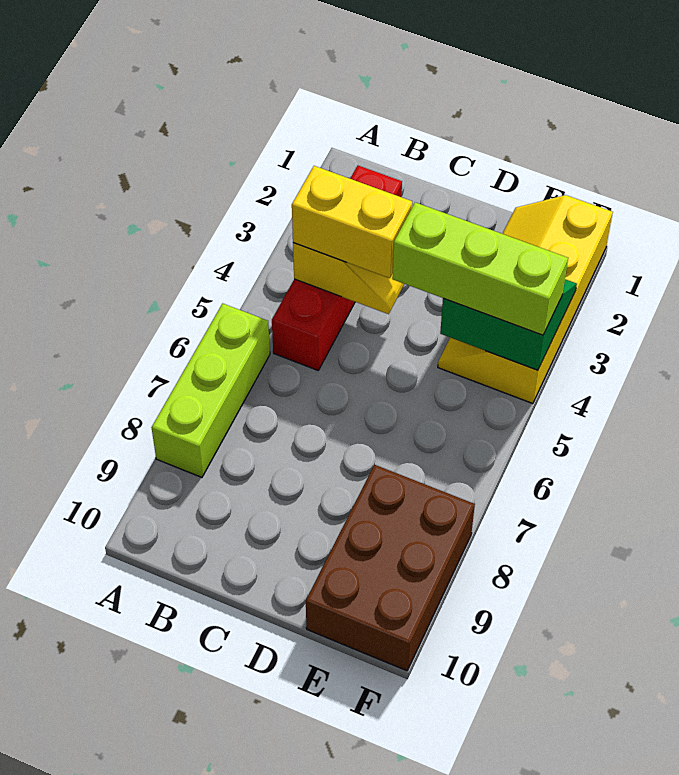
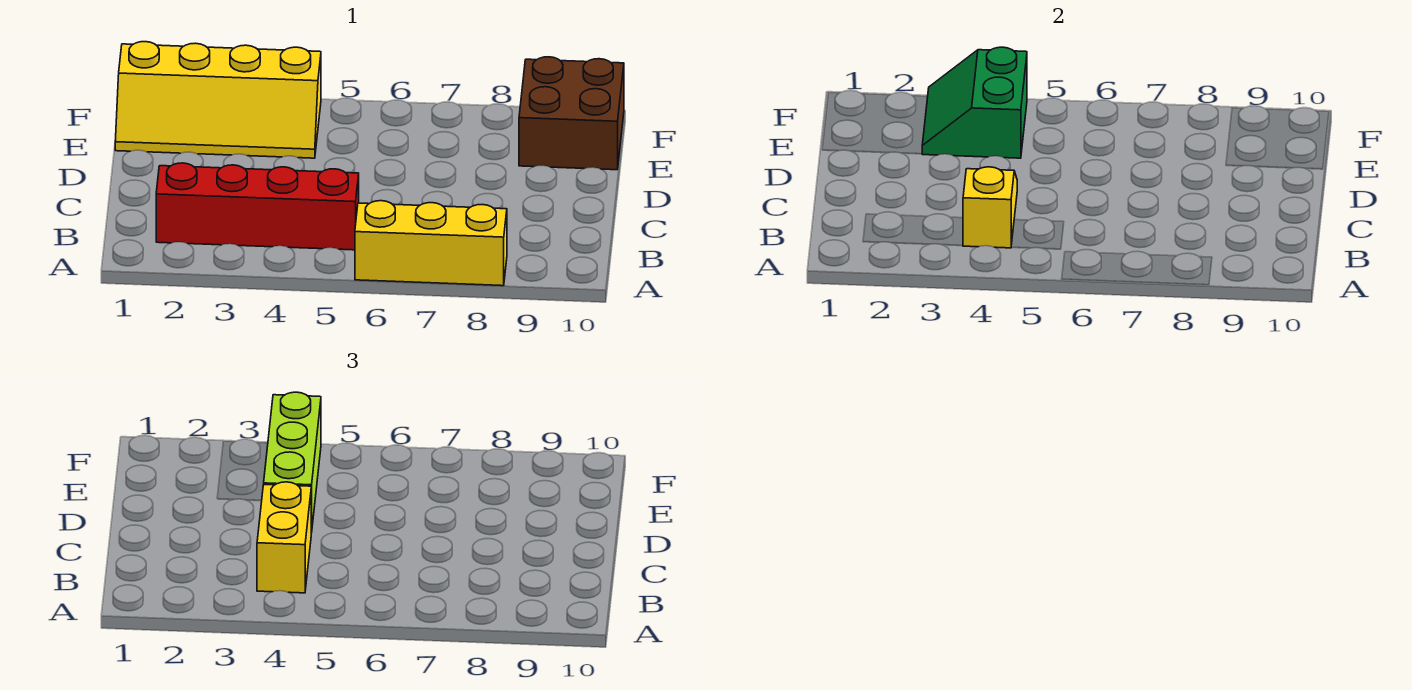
lime 1x3 brick [152,303,270,477] -> yellow 1x3 brick [355,201,507,286]
brown 2x3 brick [306,465,475,671] -> brown 2x2 brick [519,57,624,170]

